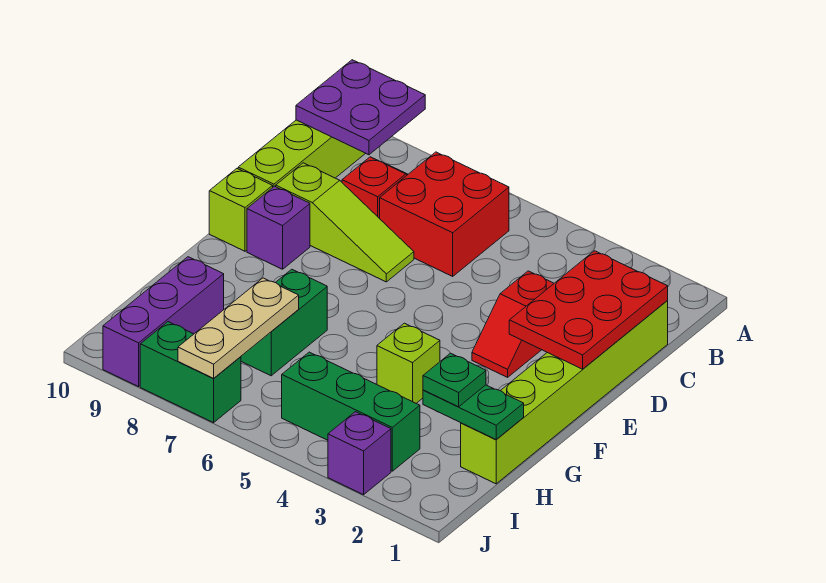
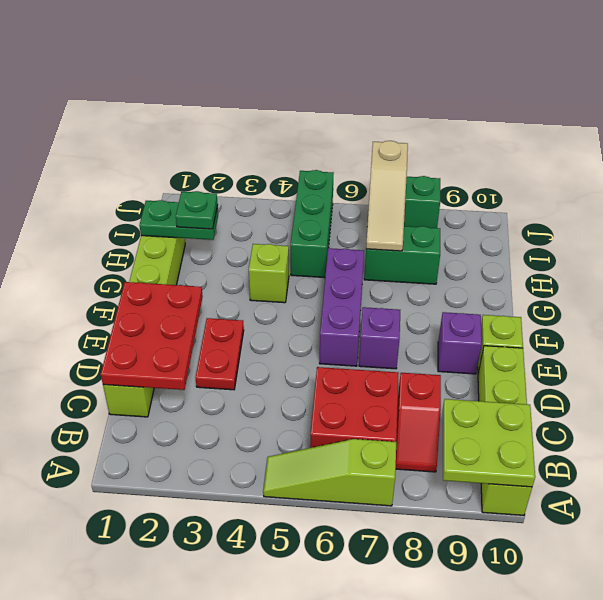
purple 2x2 plate [296,60,425,155] -> lime 2x2 plate [443,399,535,487]
red 1x2 slope [472,271,554,377] -> red 1x2 plate [196,318,244,390]
lime 1x3 slope [276,163,414,282] -> lime 1x3 slope moved to [263,439,396,506]
green 1x2 brick [241,269,327,376] -> green 1x2 brick turned to [364,226,440,284]
tan 1x3 plate [178,278,299,378] -> tan 1x3 slope [366,141,408,251]
purple 1x3 brick [103,257,224,387] -> purple 1x3 brick moved to [320,248,364,366]
green 1x3 brick [282,352,420,471] -> green 1x3 brick turned to [291,170,334,278]
purple 1x1 brick [328,412,391,495] -> purple 1x1 brick moved to [359,307,400,369]

